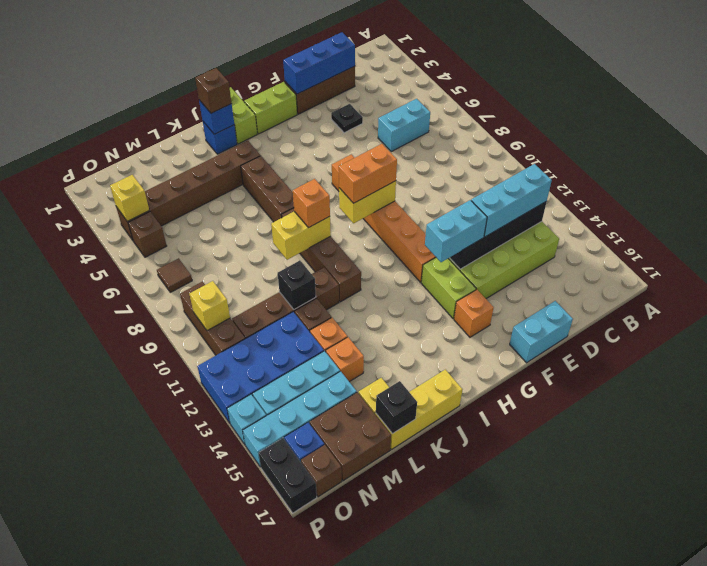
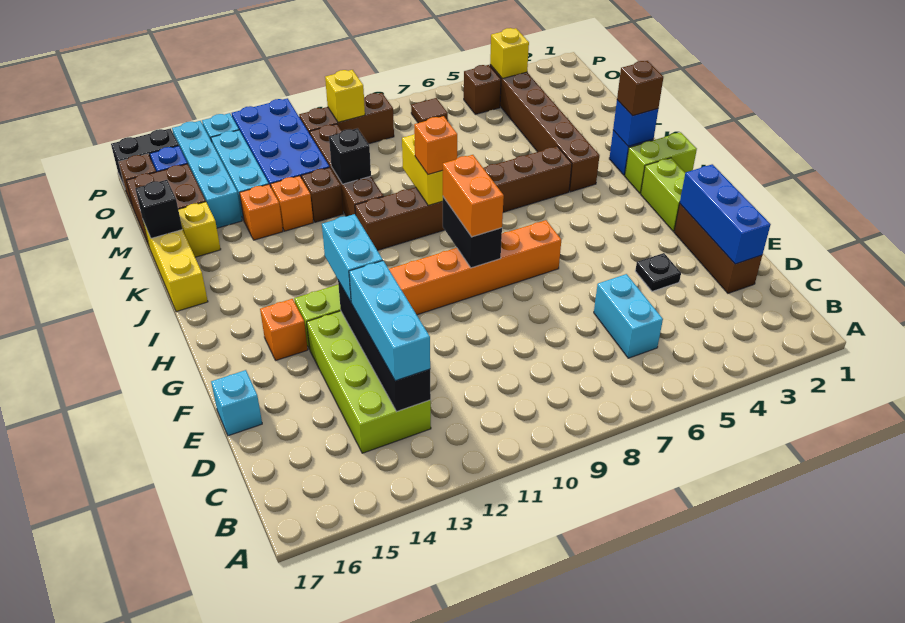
cyan 1x2 brick [510,301,573,363] -> cyan 1x1 brick [211,370,262,436]
yellow 1x2 brick [339,181,396,223] -> black 1x2 brick [442,197,502,268]

